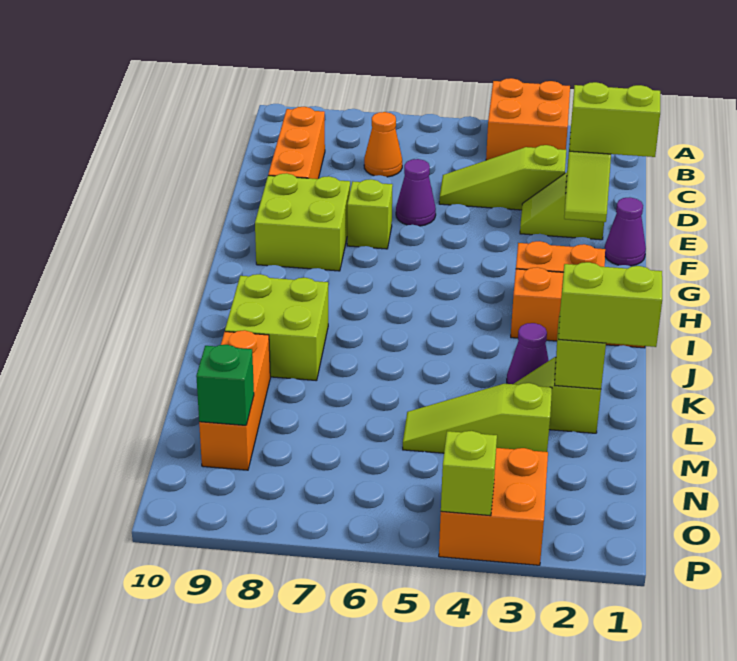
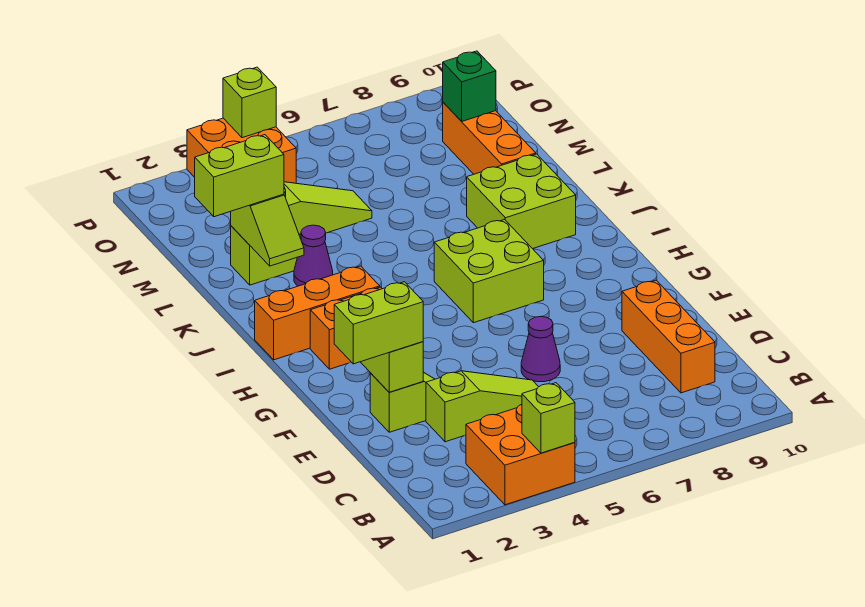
orange 1x1 cone [364,112,402,177] -> none
purple 1x1 cone [605,197,646,266] -> none
lime 1x1 brick [347,179,393,249] -> lime 1x1 brick moved to [522,383,575,453]
lime 2x2 brick [255,173,350,271] -> lime 2x2 brick moved to [434,220,544,323]

